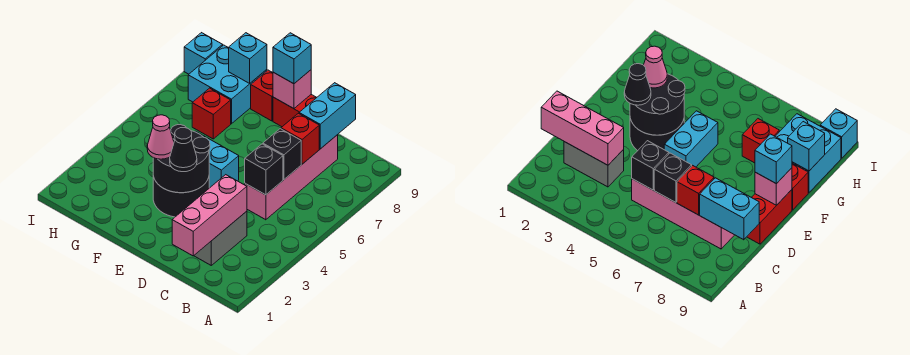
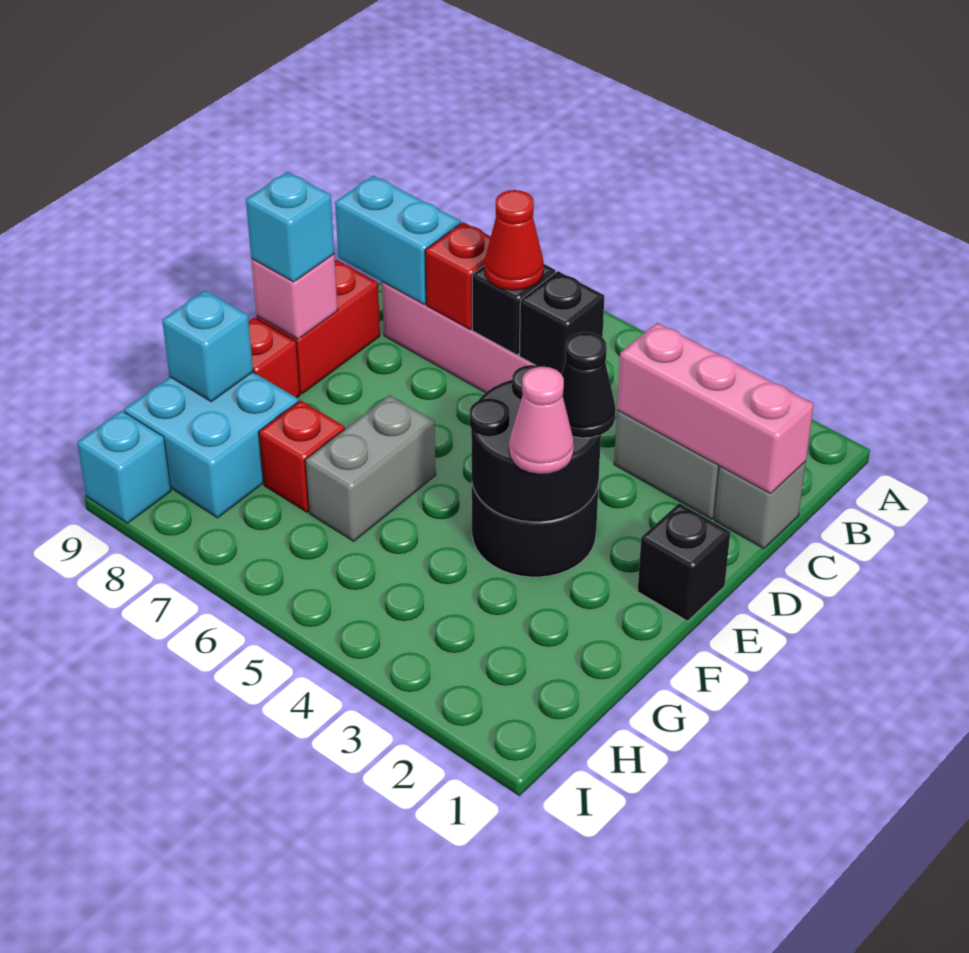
none -> grey 1x1 brick [714,461,806,549]
none -> red 1x1 cone [484,190,544,290]
none -> black 1x1 brick [638,503,730,621]
cyan 1x2 brick [195,131,239,188] -> none
none -> grey 1x2 brick [305,395,436,541]

